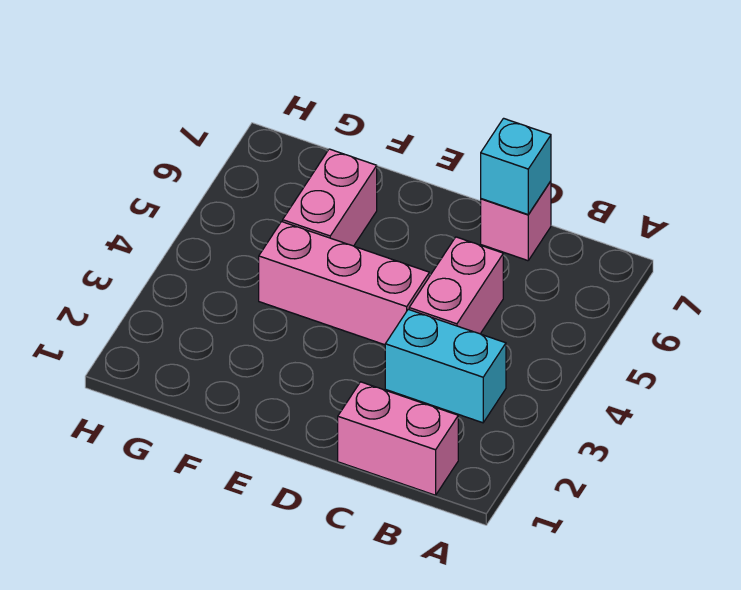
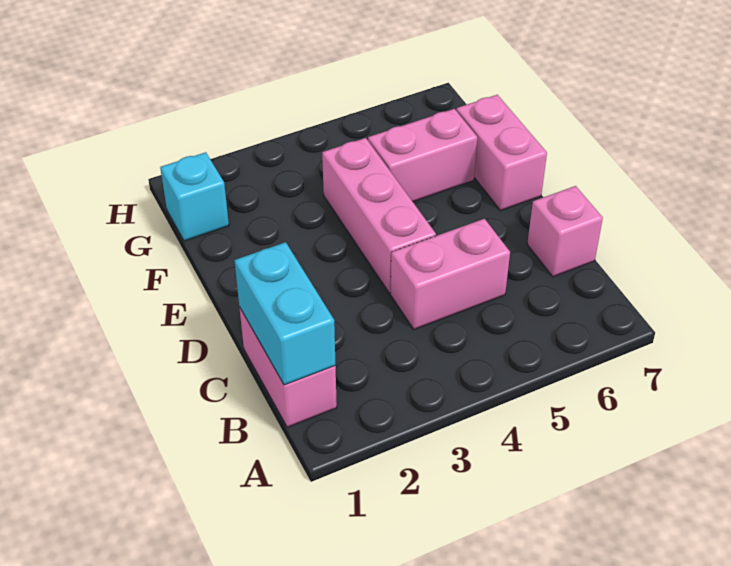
cyan 1x2 brick [385,309,506,423] -> cyan 1x2 brick moved to [234,242,336,385]
cyan 1x1 brick [481,118,551,214] -> cyan 1x1 brick moved to [160,152,229,241]
none -> pink 1x2 brick [456,95,547,211]

